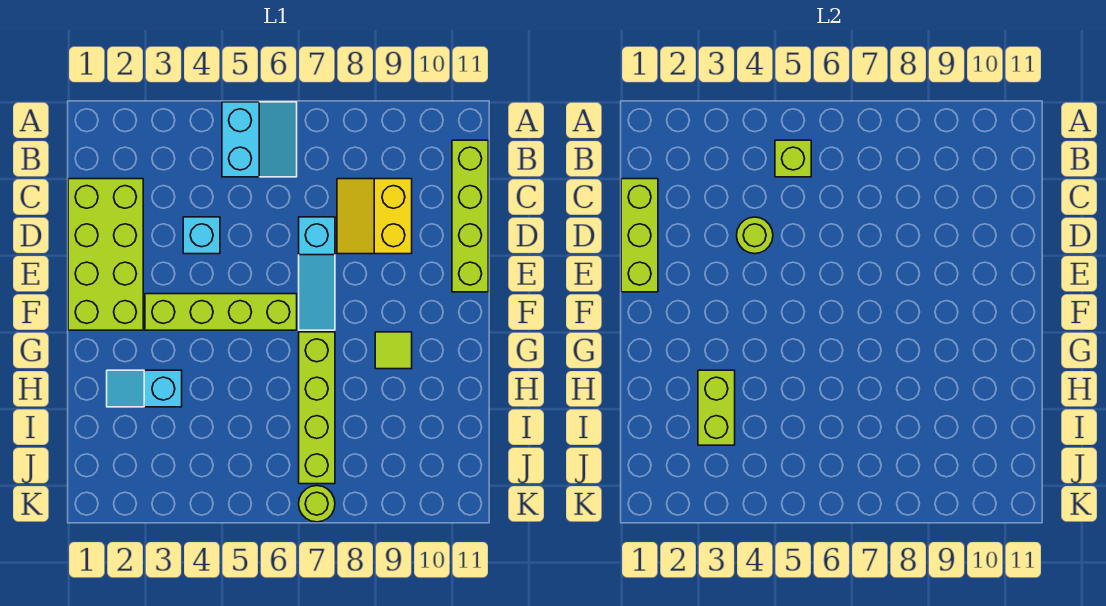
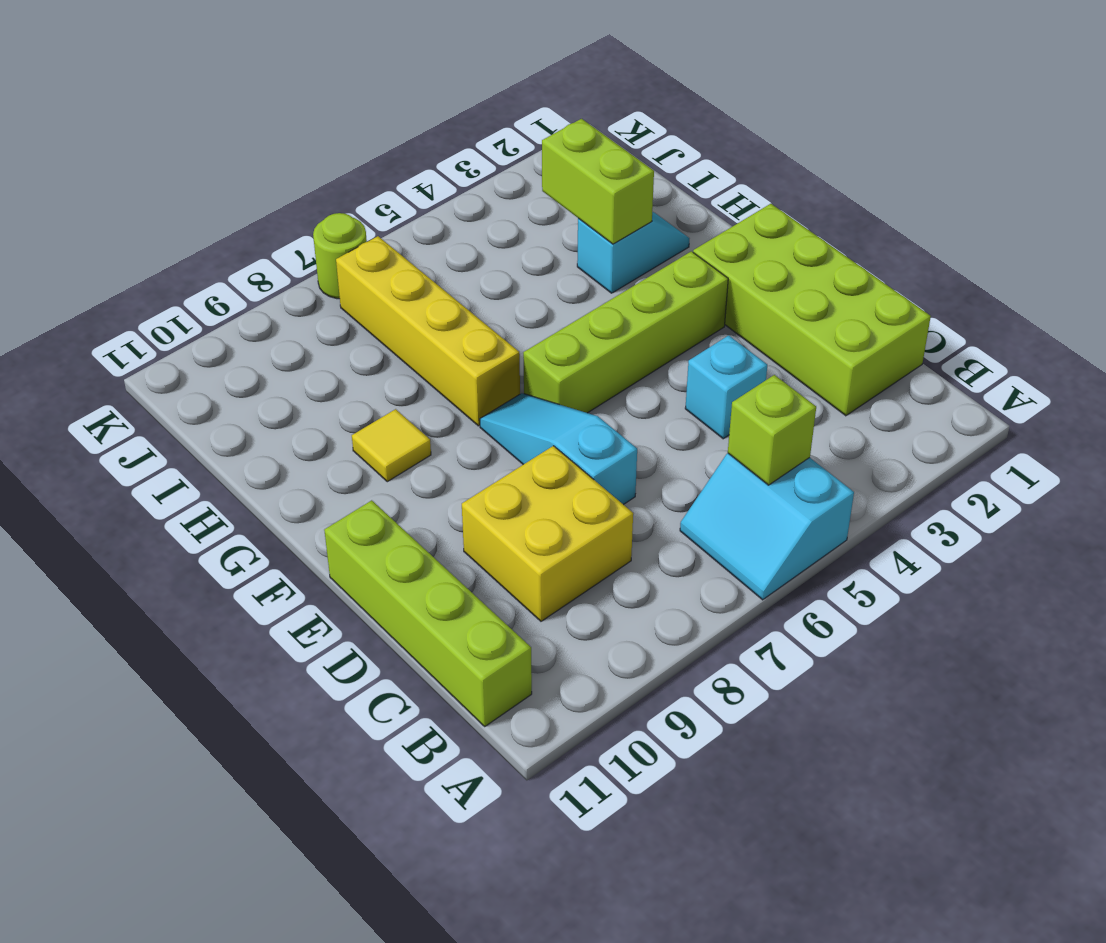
lime 1x3 brick [621,179,658,292] -> none
yellow 2x2 slope [337,179,412,254] -> yellow 2x2 brick [462,446,633,621]
lime 1x1 round brick [737,217,773,254] -> none
lime 1x4 brick [299,332,335,484] -> yellow 1x4 brick [336,236,520,426]
lime 1x1 tile [375,332,412,369] -> yellow 1x1 tile [352,409,431,482]

